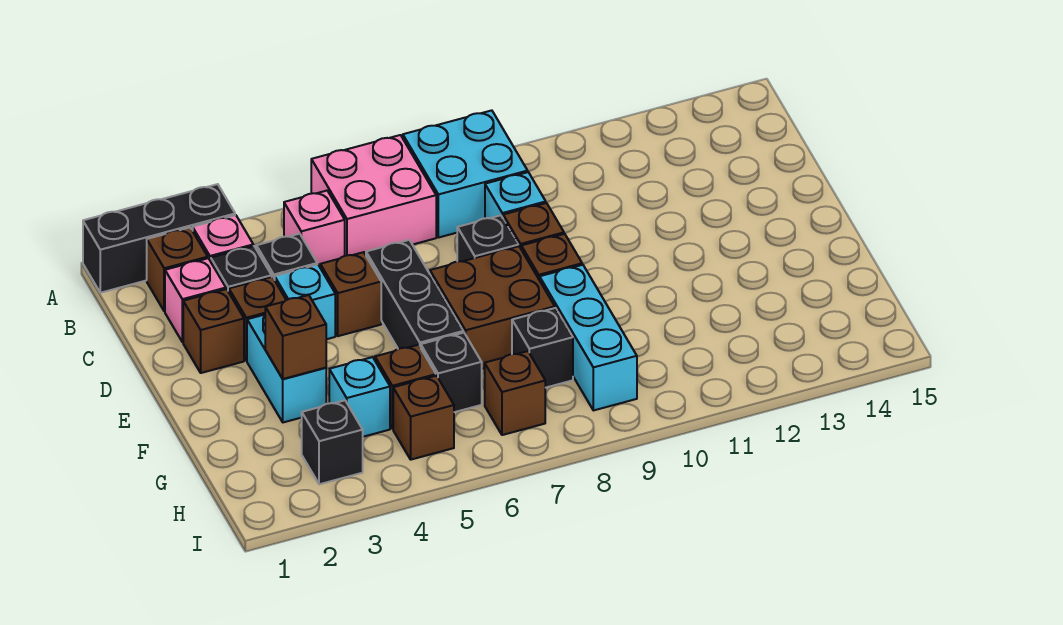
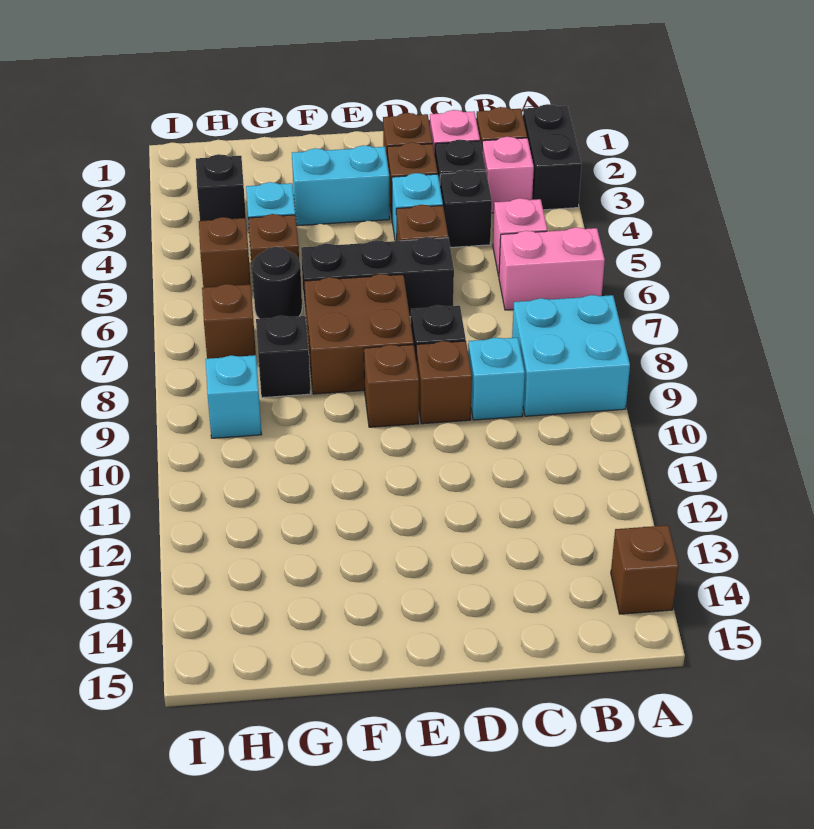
black 1x3 brick [83,184,235,293] -> black 1x2 brick [523,104,582,210]
pink 2x2 brick [311,135,436,256] -> pink 1x2 brick [499,227,605,310]
brown 1x1 brick [265,295,326,379] -> brown 1x1 brick moved to [611,525,679,614]
cyan 1x3 brick [540,265,637,410] -> cyan 1x1 brick [206,355,262,438]
black 1x1 brick [421,333,482,412] -> black 1x1 round brick [252,247,302,319]

